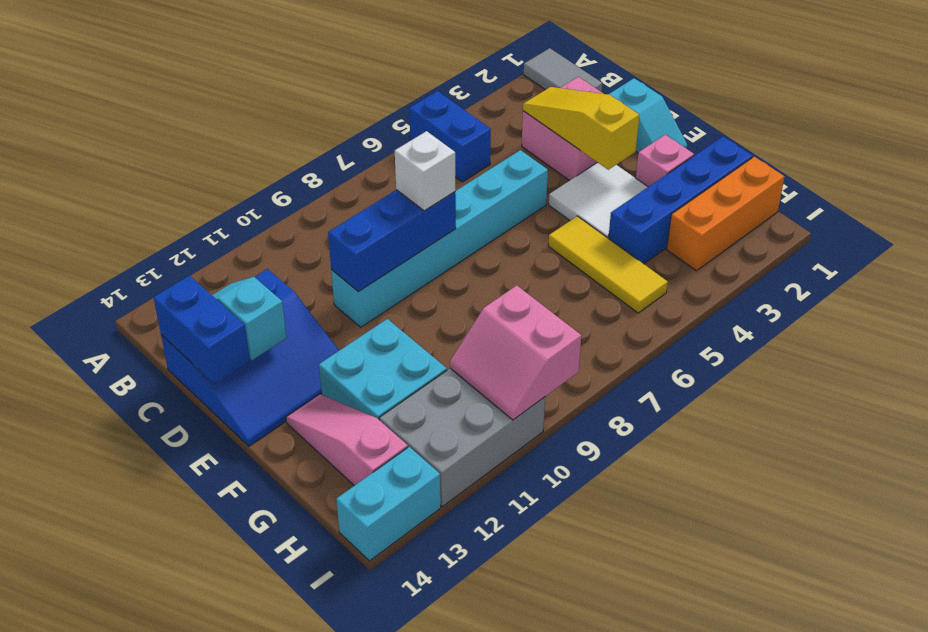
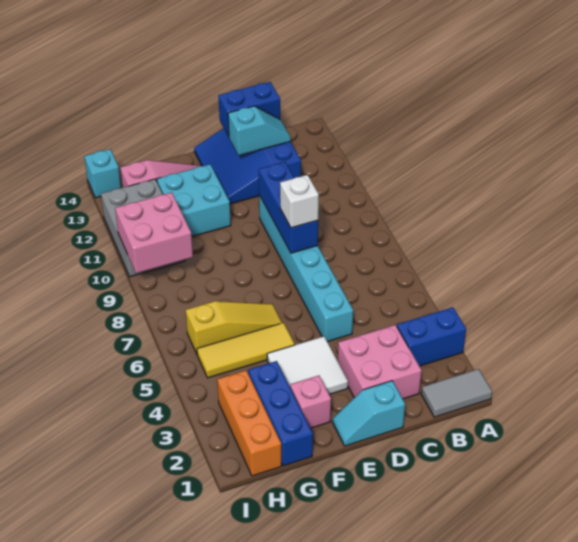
blue 1x2 brick [409,91,491,182] -> blue 1x2 brick moved to [397,307,466,366]
yellow 1x3 slope [523,87,639,170] -> yellow 1x3 slope moved to [186,301,282,354]
blue 1x4 brick [608,136,753,264] -> blue 1x3 brick [248,361,313,466]
pink 2x2 slope [450,285,581,420] -> pink 2x2 brick [115,192,193,273]
cyan 1x2 brick [336,447,441,561] -> cyan 1x1 brick [84,149,121,198]

